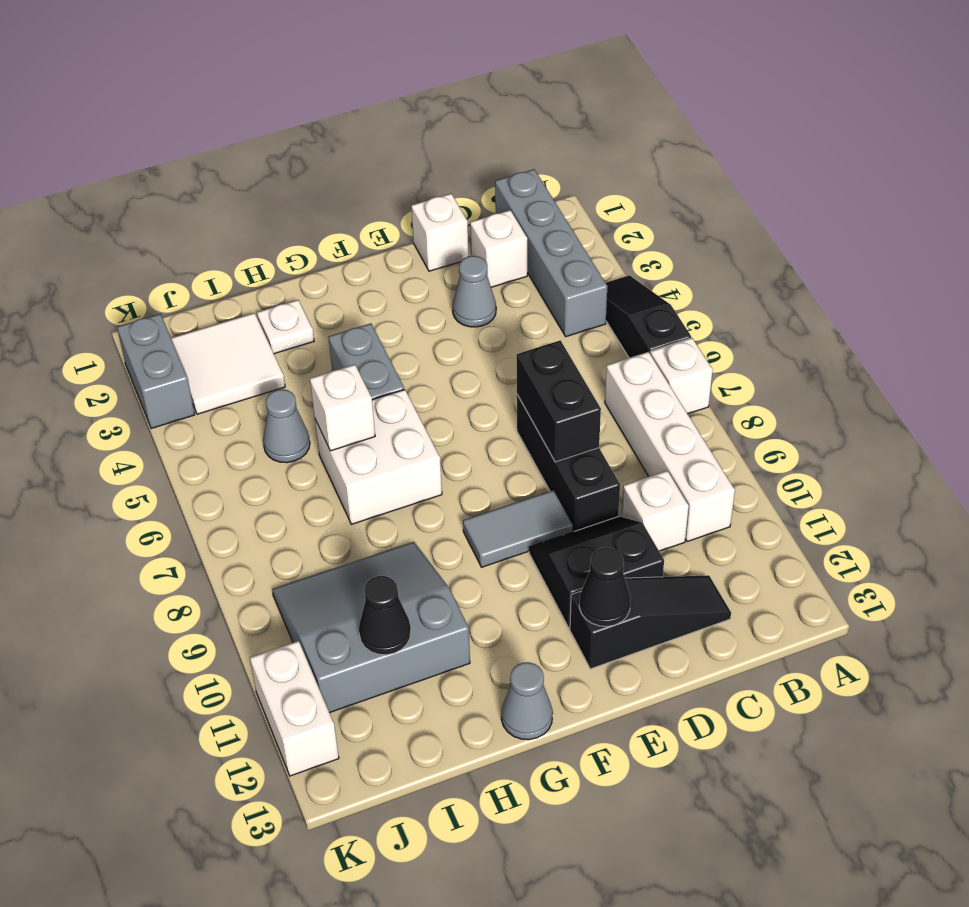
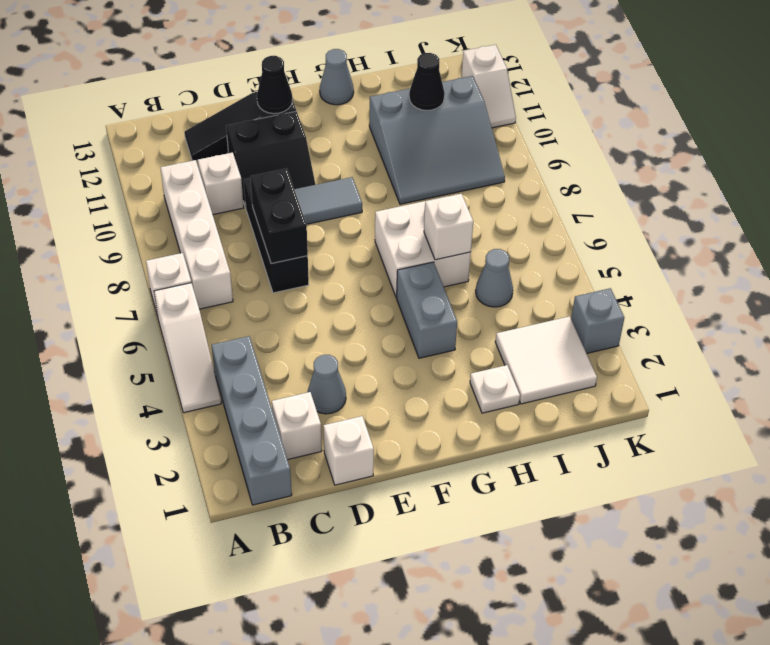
black 1x3 slope [606,275,691,358] -> white 1x3 slope [154,283,221,413]
grey 1x2 brick [117,314,195,429] -> grey 1x1 brick [571,288,624,353]
white 1x2 brick [250,641,339,776] -> white 1x2 slope [462,45,516,128]

